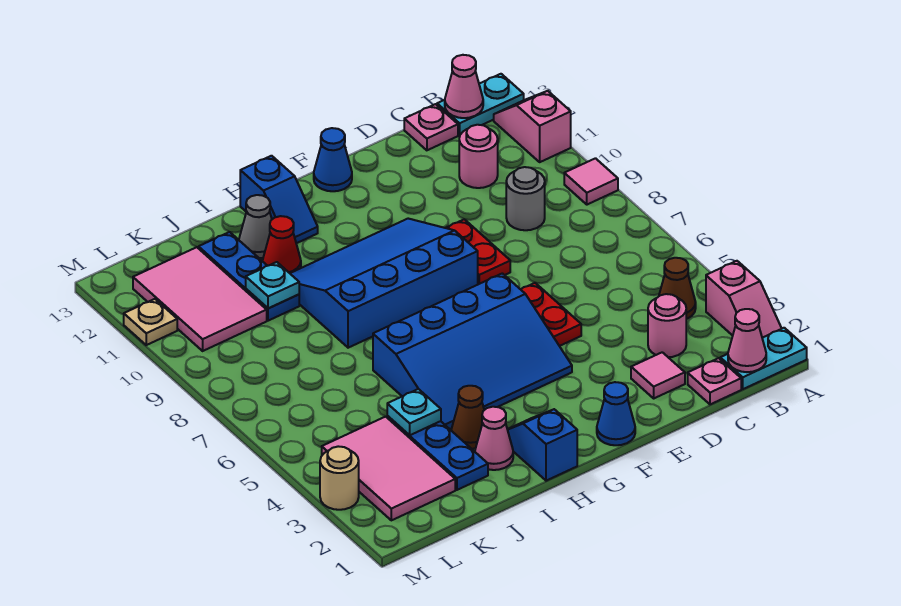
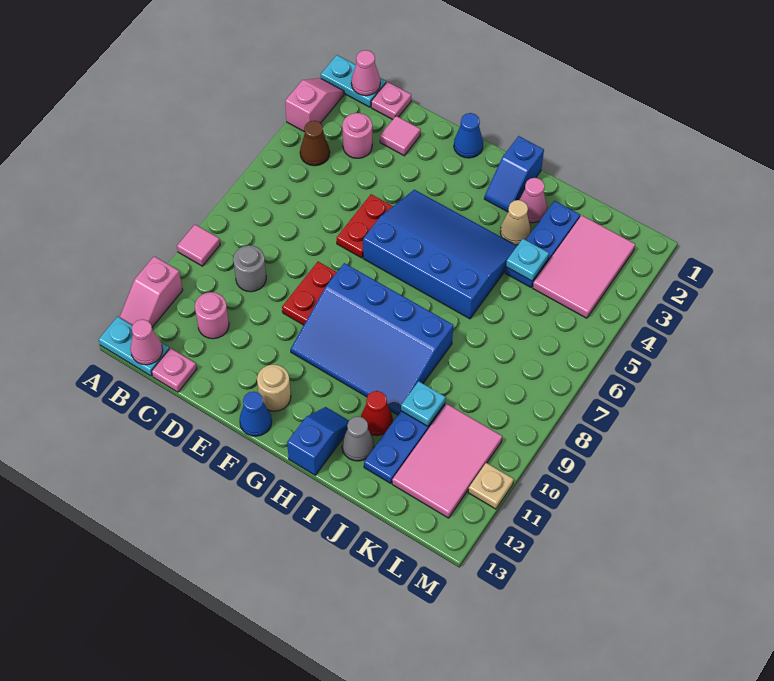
brown 1x1 cone [451,386,484,449] -> tan 1x1 cone [500,200,531,245]
tan 1x1 round brick [320,446,359,510] -> tan 1x1 round brick moved to [257,365,291,411]

